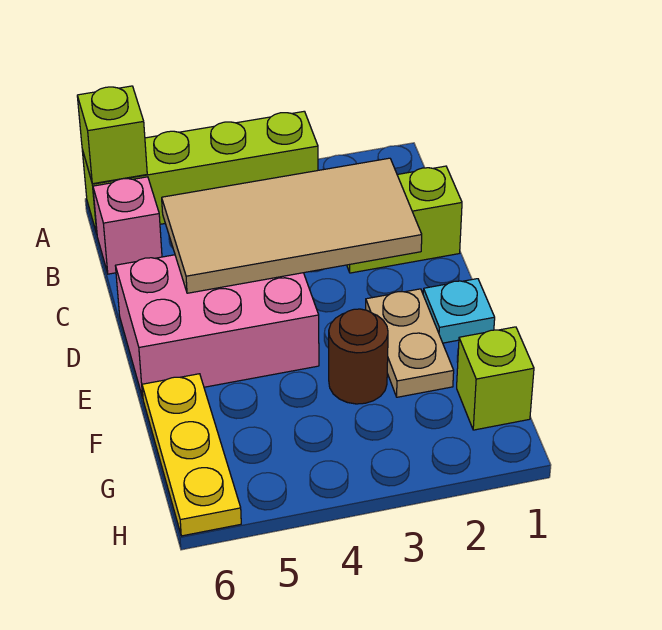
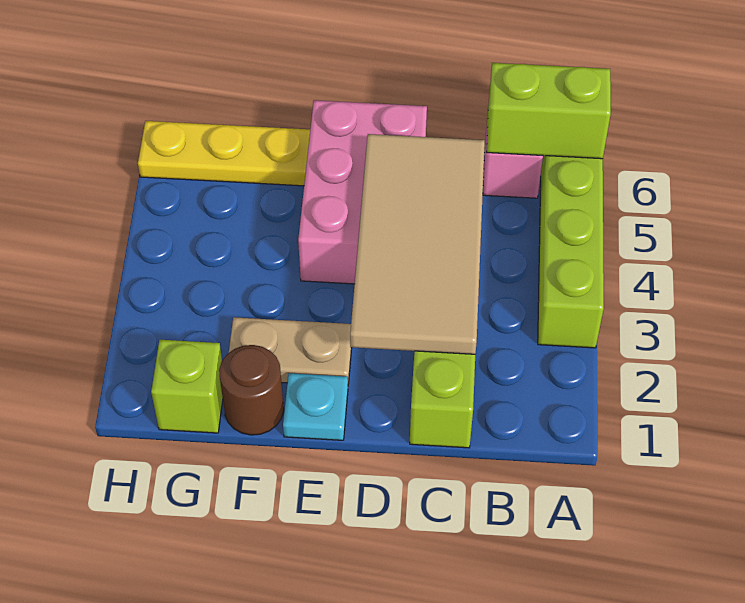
lime 1x1 brick [77,86,147,184] -> lime 1x2 brick [487,63,611,159]
brown 1x1 round brick [329,309,388,404] -> brown 1x1 round brick moved to [219,345,284,435]

